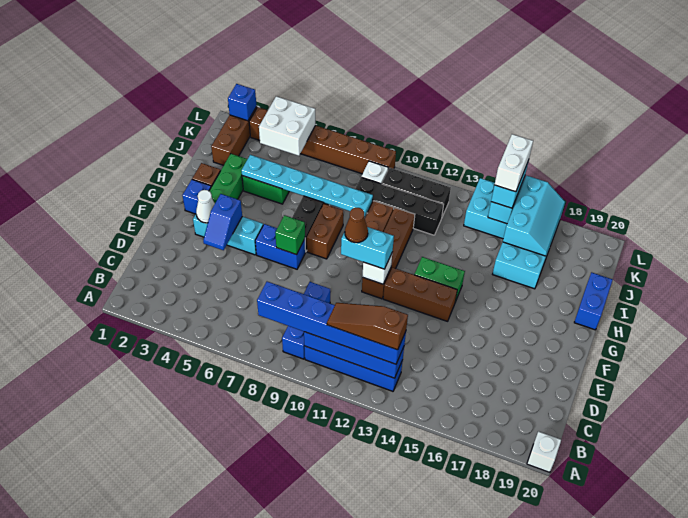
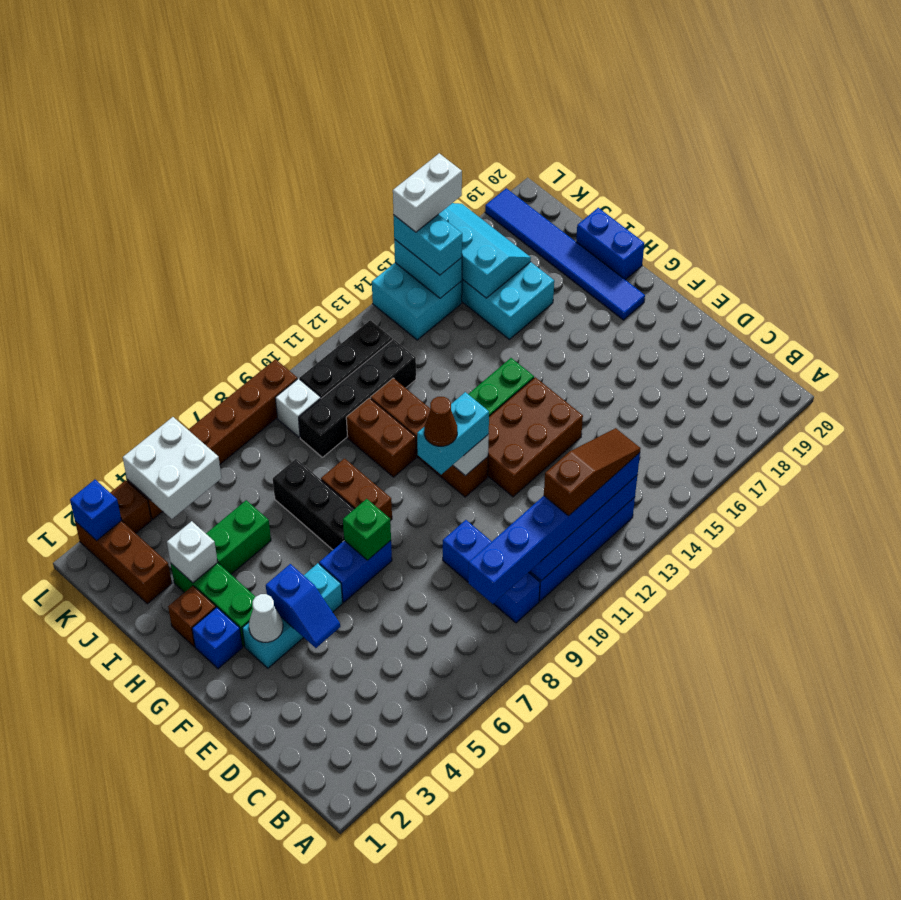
white 1x1 brick [527,431,561,472] -> white 1x1 brick moved to [167,521,218,583]
brown 1x3 slope [327,303,408,350] -> brown 1x3 slope turned to [544,428,641,516]
brown 1x3 brick [383,268,457,321] -> brown 2x3 brick [488,377,583,497]
none -> blue 1x6 tile [485,188,645,320]
cyan 1x6 plate [241,155,373,216] -> none
white 1x2 brick [495,134,533,192] -> white 1x2 brick turned to [393,153,462,232]

